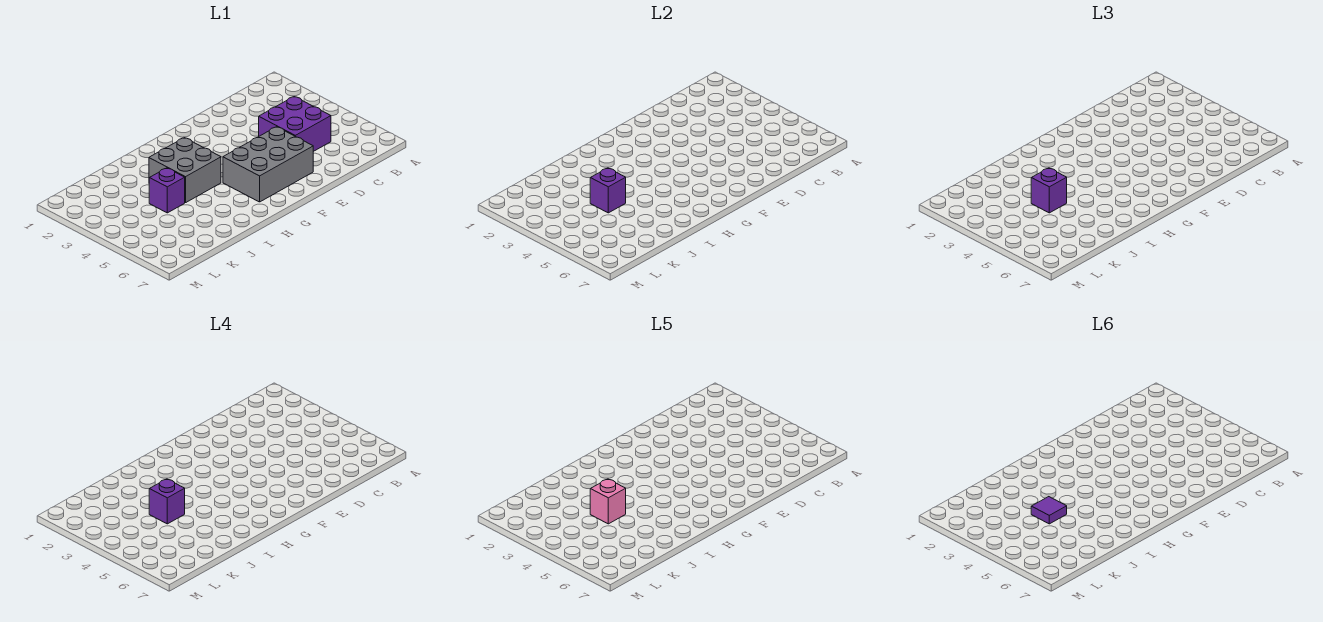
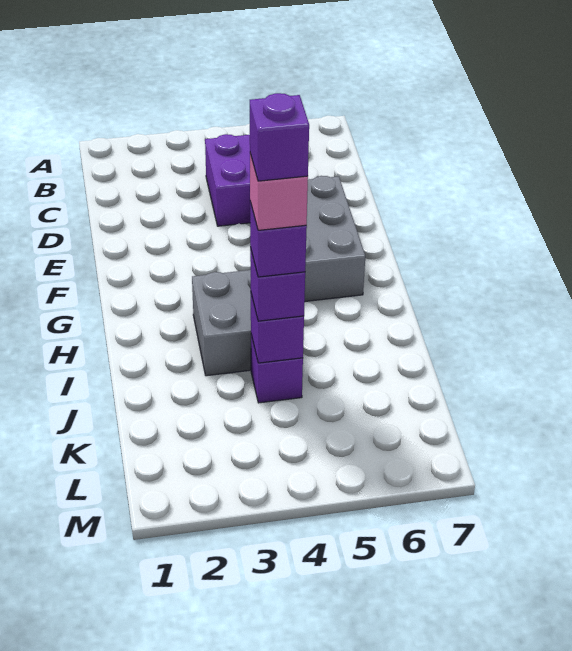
purple 1x1 tile [1031,497,1067,524] -> purple 1x1 brick [250,93,309,181]

